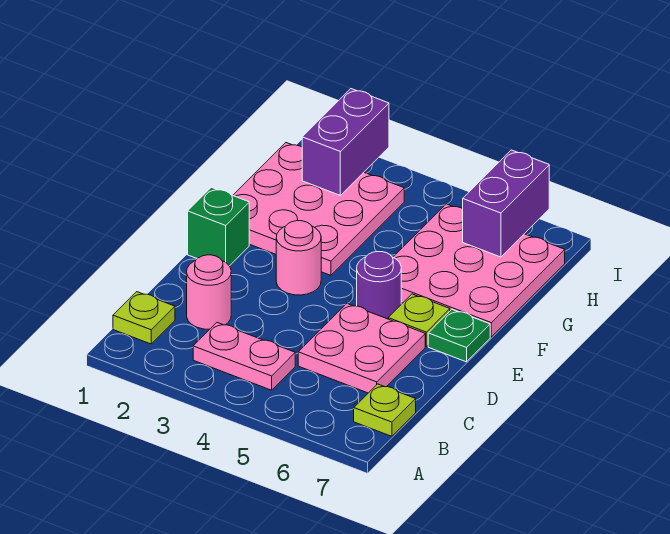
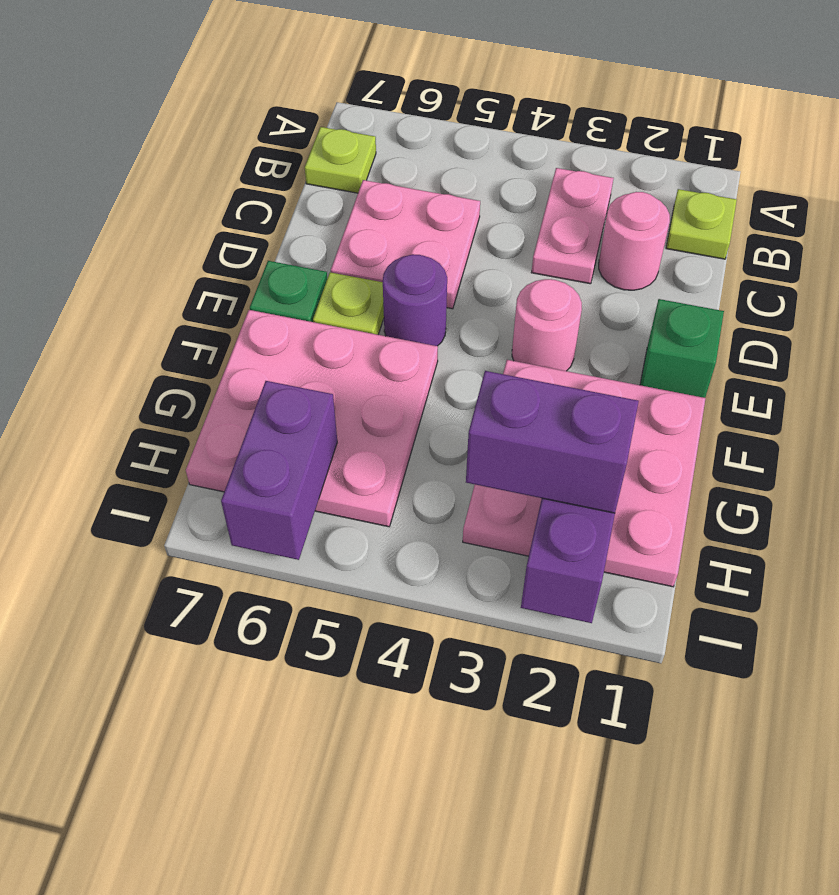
pink 1x2 plate [193,323,295,390] -> pink 1x2 plate turned to [531,168,613,284]
none -> purple 1x2 brick [466,371,639,513]

